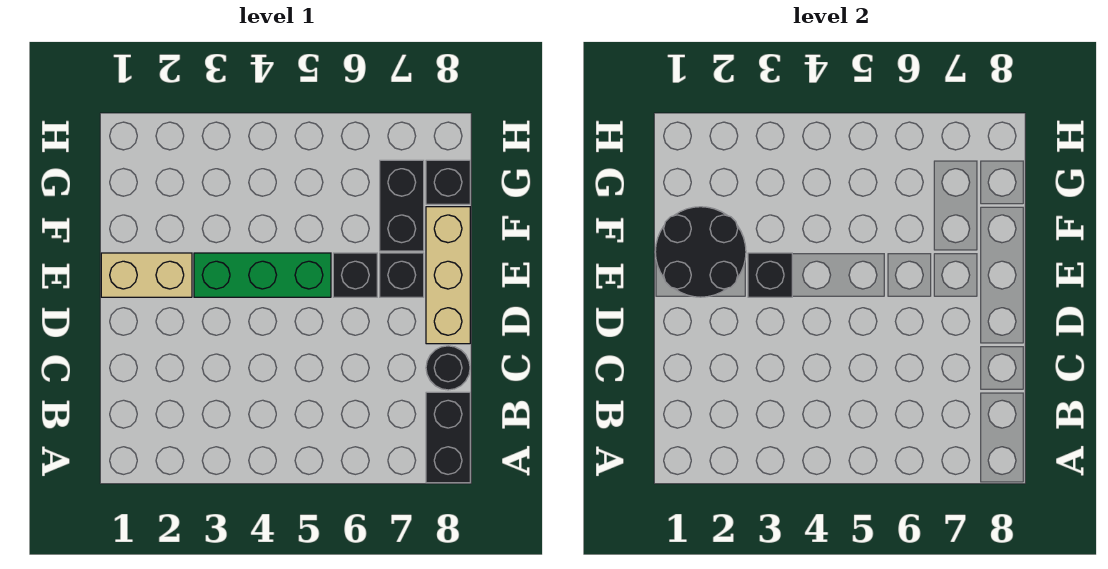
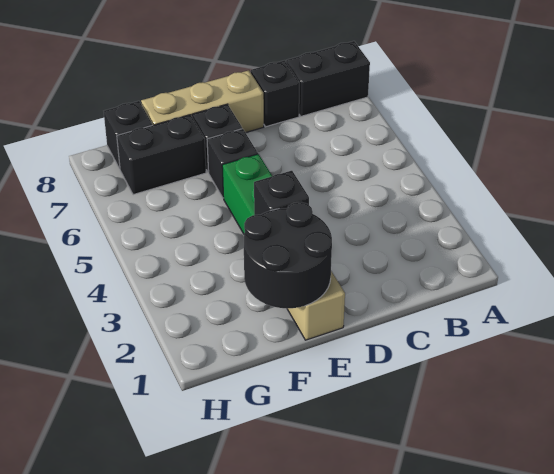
black 1x1 round brick [426,346,470,390] -> black 1x1 brick [251,60,299,127]

